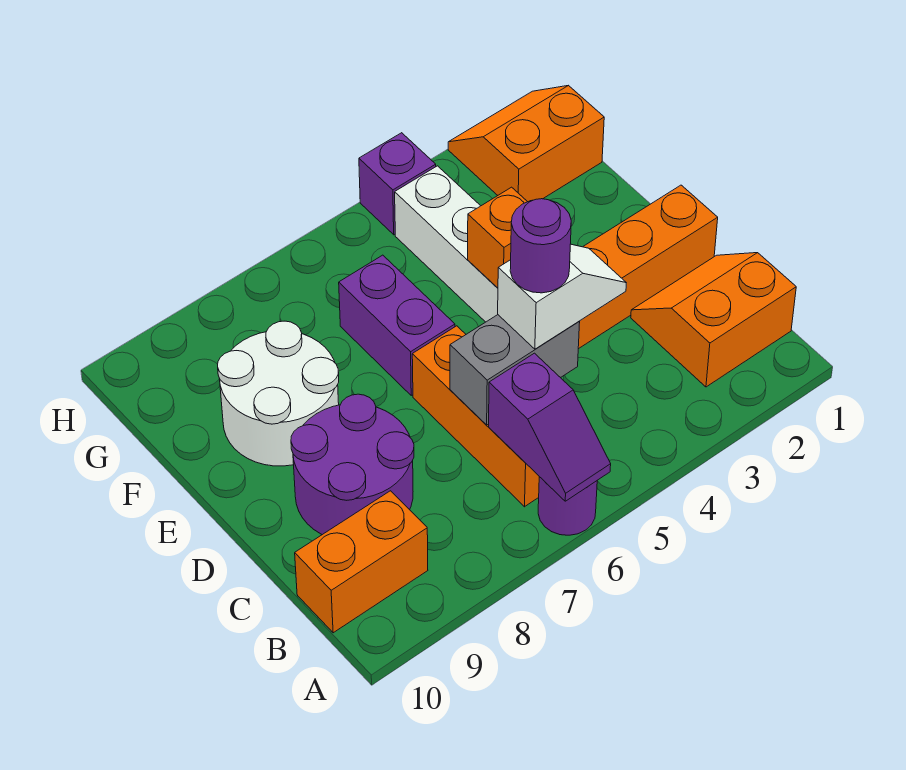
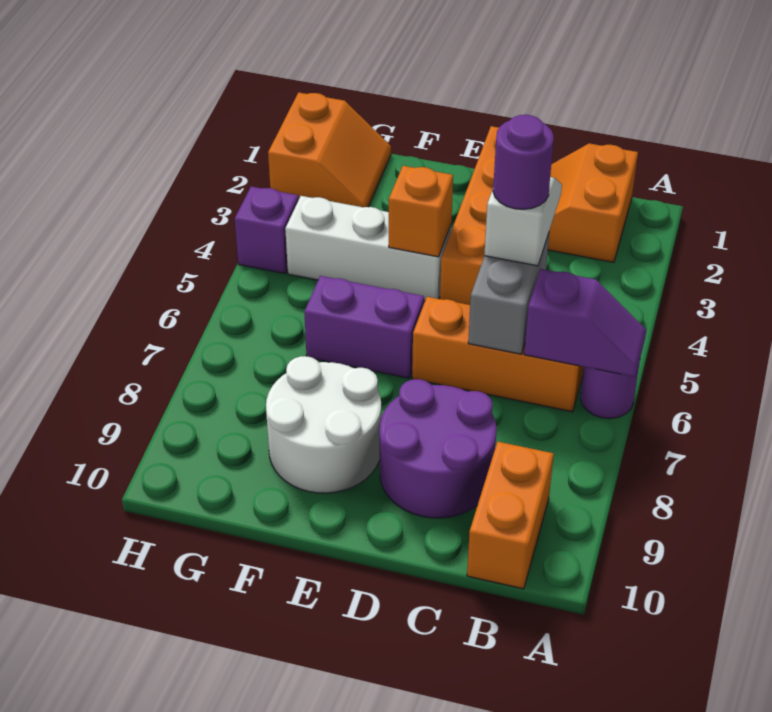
orange 2x2 slope [448,85,604,202] -> orange 2x2 slope turned to [268,92,391,207]

